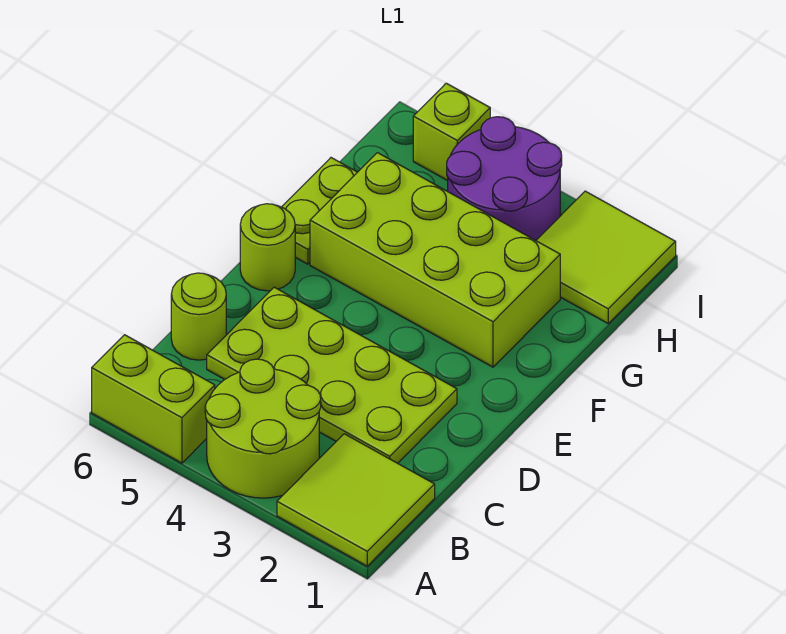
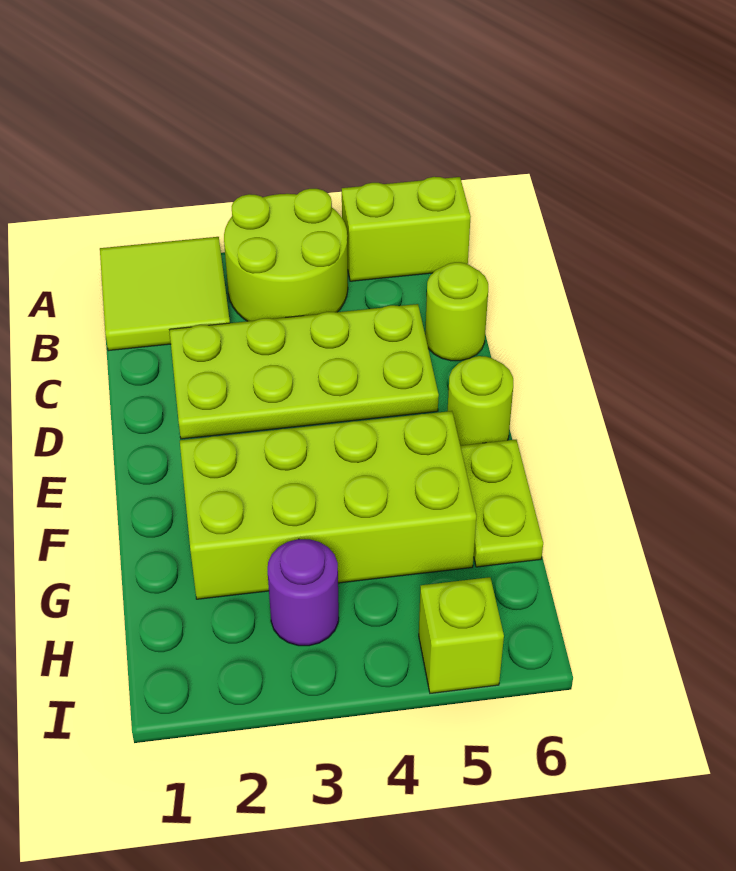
lime 2x2 tile [536,191,676,323] -> none
purple 2x2 round brick [447,117,562,240] -> purple 1x1 round brick [268,539,339,646]

